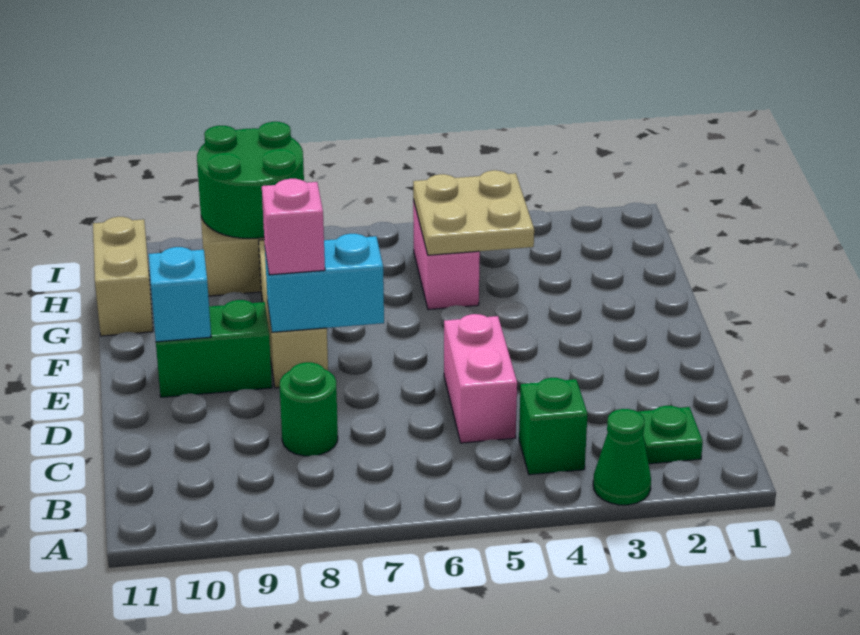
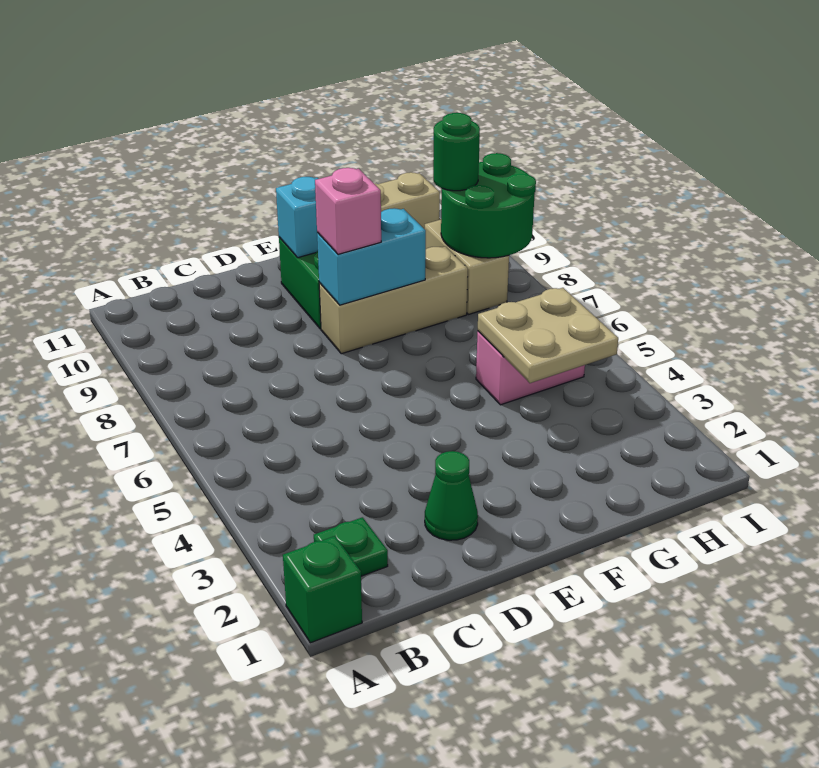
green 1x1 cone [593,409,651,505] -> green 1x1 cone moved to [425,451,478,540]
green 1x1 brick [519,378,587,475] -> green 1x1 brick moved to [283,536,362,643]
pink 1x2 brick [444,314,517,443] -> none
green 1x1 round brick [280,362,338,456] -> green 1x1 round brick moved to [433,113,480,191]
cyan 1x2 brick [265,234,384,332] -> cyan 1x2 brick turned to [317,208,426,305]

